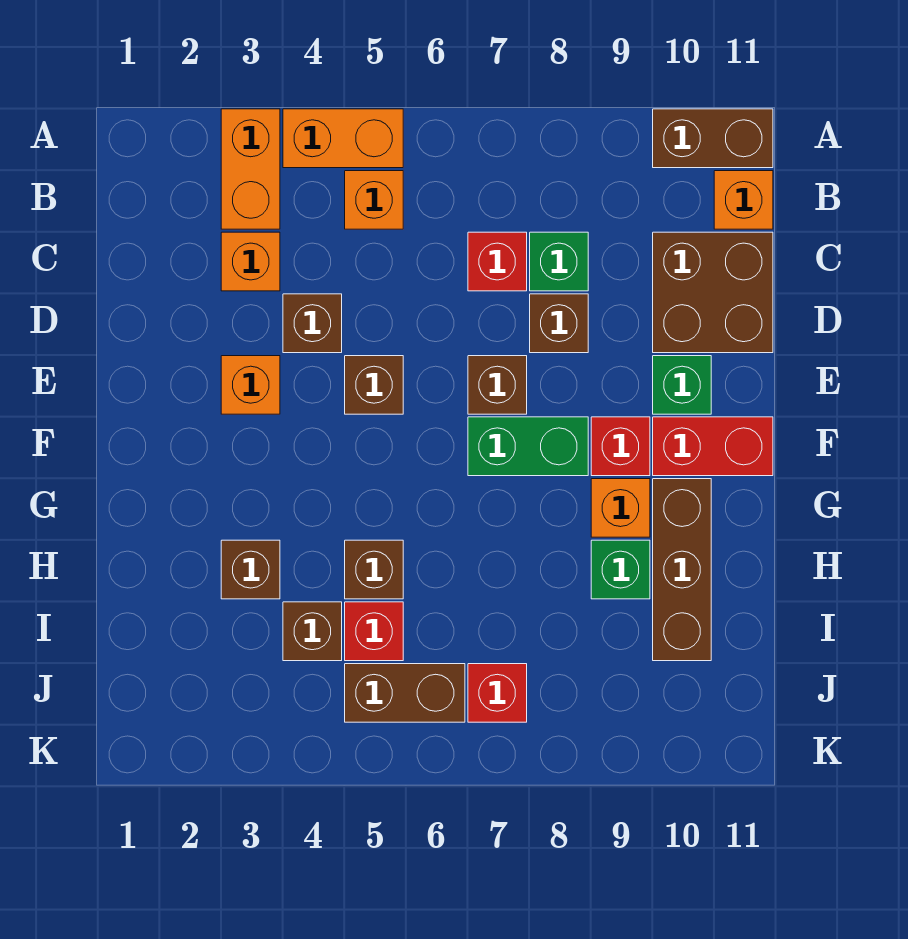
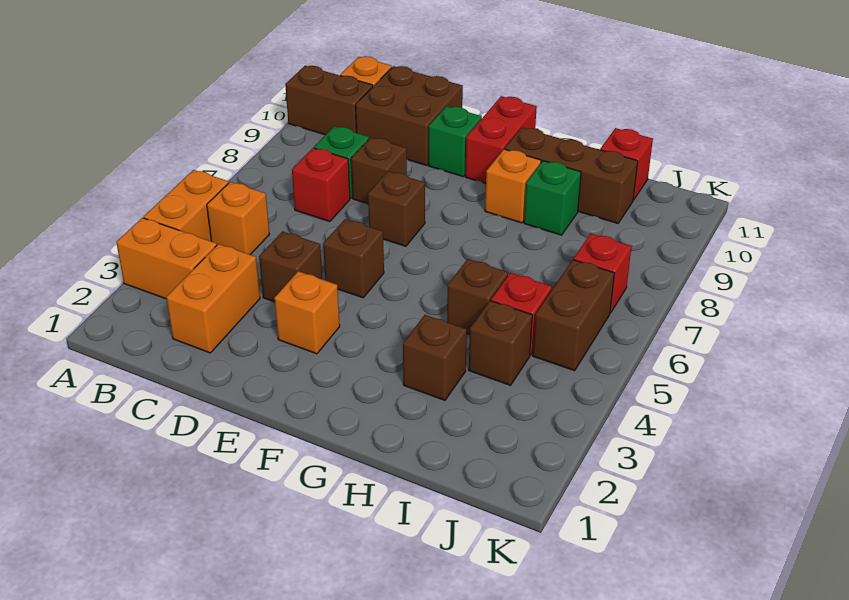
brown 1x2 brick [653,109,773,168] -> brown 1x2 brick turned to [285,66,373,135]
orange 1x1 brick [221,232,280,291] -> orange 1x2 brick [166,244,260,353]
green 1x2 brick [468,417,588,476] -> none
red 1x1 brick [591,417,650,476] -> red 1x1 brick moved to [600,128,653,200]

